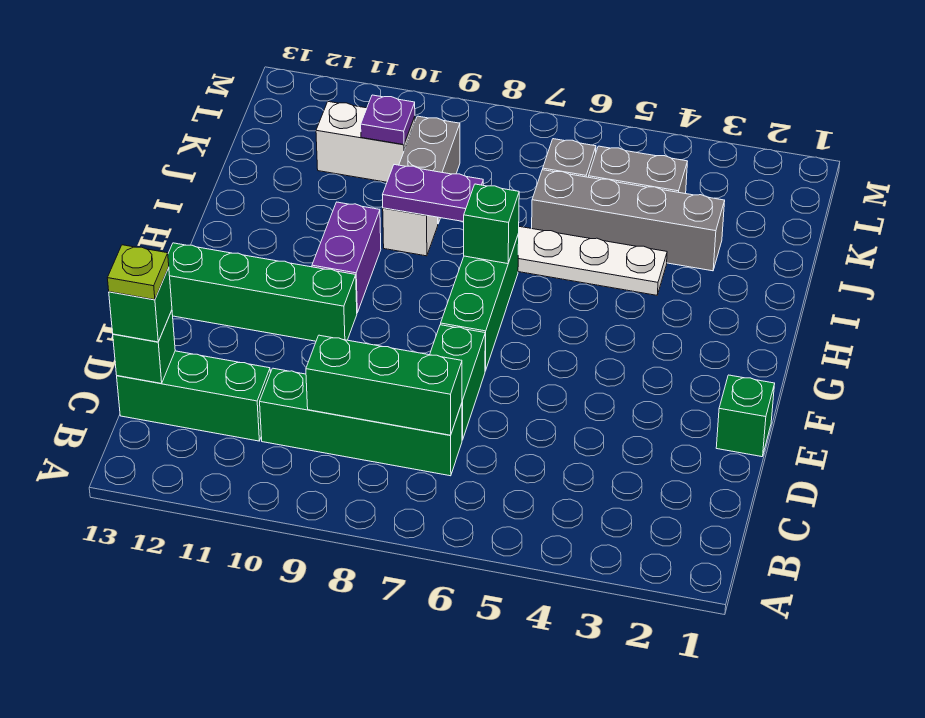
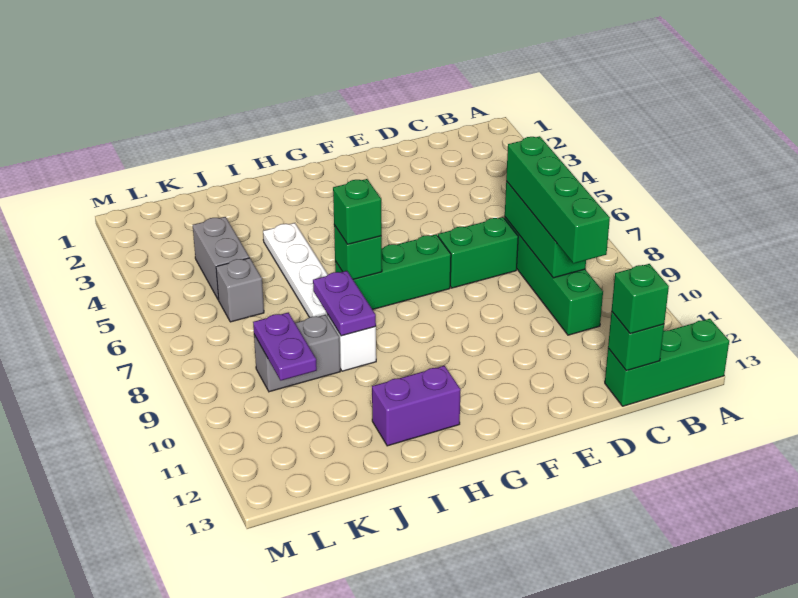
green 1x3 brick [117,351,270,441] -> green 1x3 brick turned to [605,319,729,406]
lime 1x1 plate [107,245,169,300] -> none
green 1x1 brick [716,375,775,457] -> green 1x1 brick moved to [333,179,382,244]
green 1x4 brick [168,243,357,341] -> green 1x4 brick moved to [506,136,610,264]
purple 1x2 brick [312,202,381,313] -> purple 1x2 brick moved to [372,365,461,446]
grey 1x4 brick [532,170,725,271] -> none
white 1x2 brick [316,102,415,182] -> none
purple 1x1 plate [361,95,415,145] -> purple 1x2 plate [253,312,317,381]

